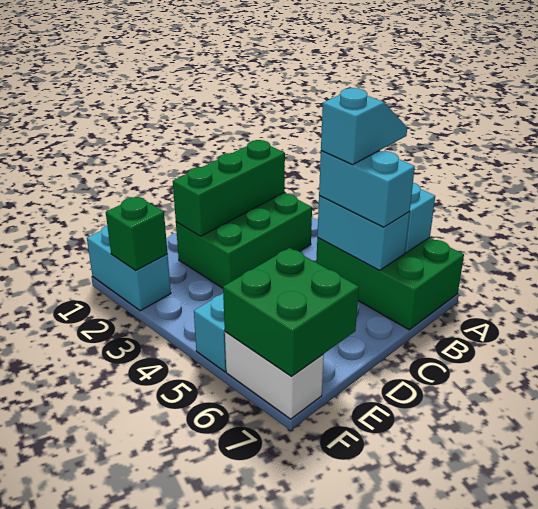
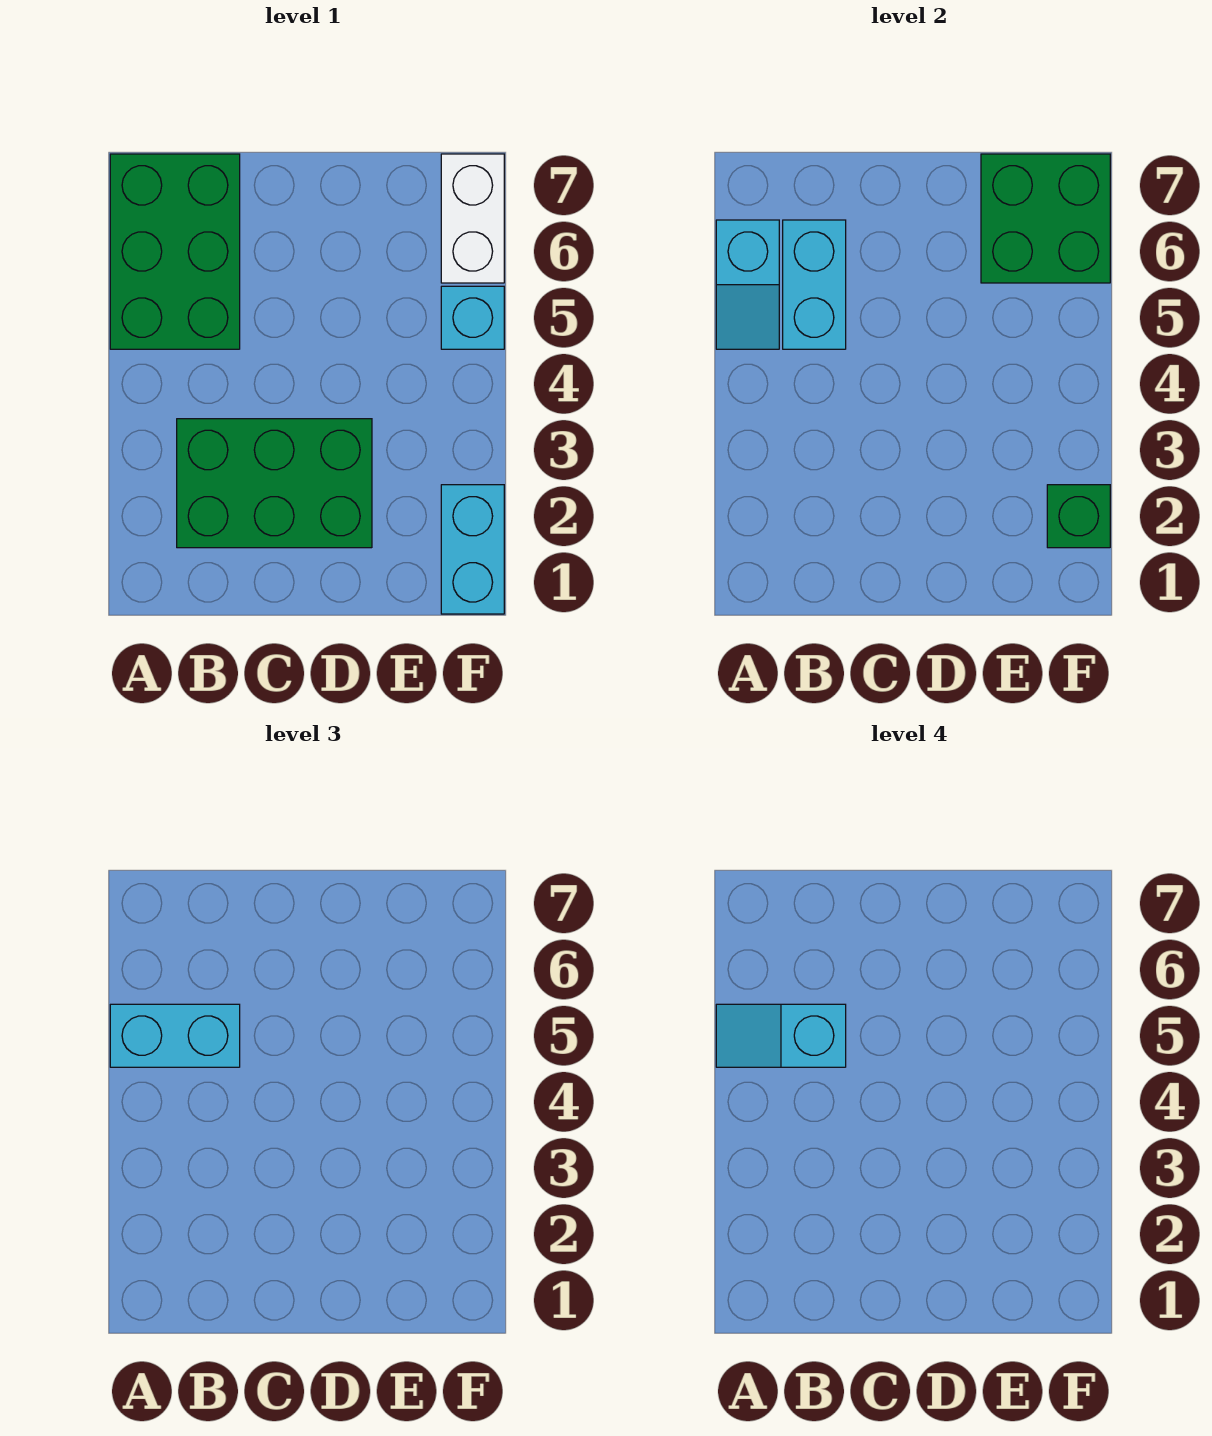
green 1x3 brick [173,140,285,236] -> none
cyan 1x2 brick [319,151,415,227] -> cyan 1x2 brick turned to [110,1004,240,1067]

